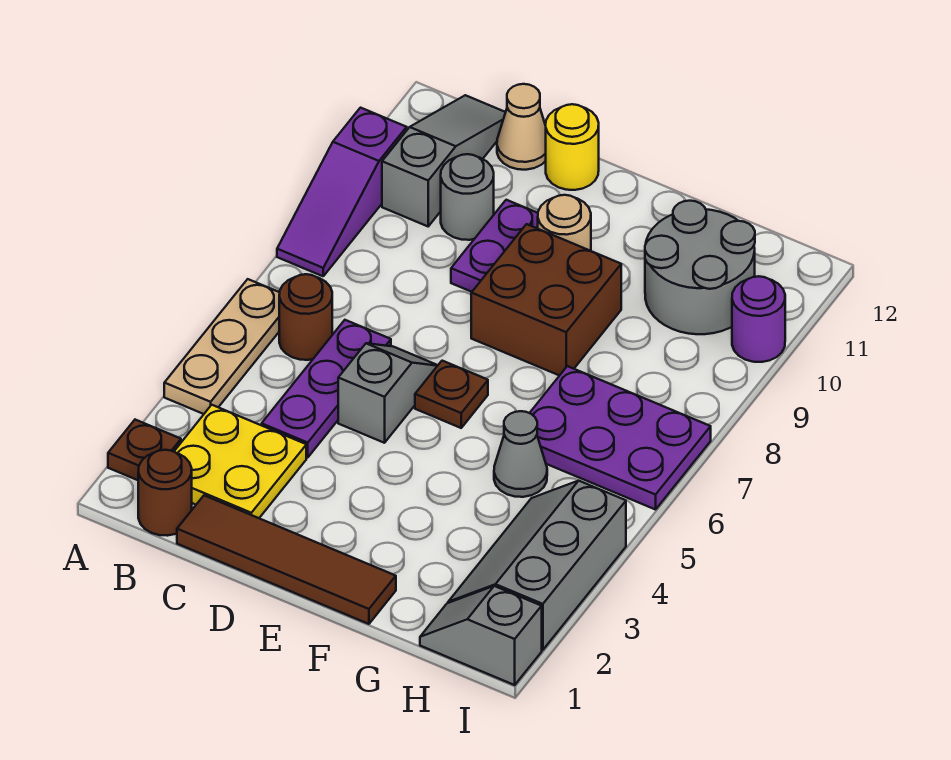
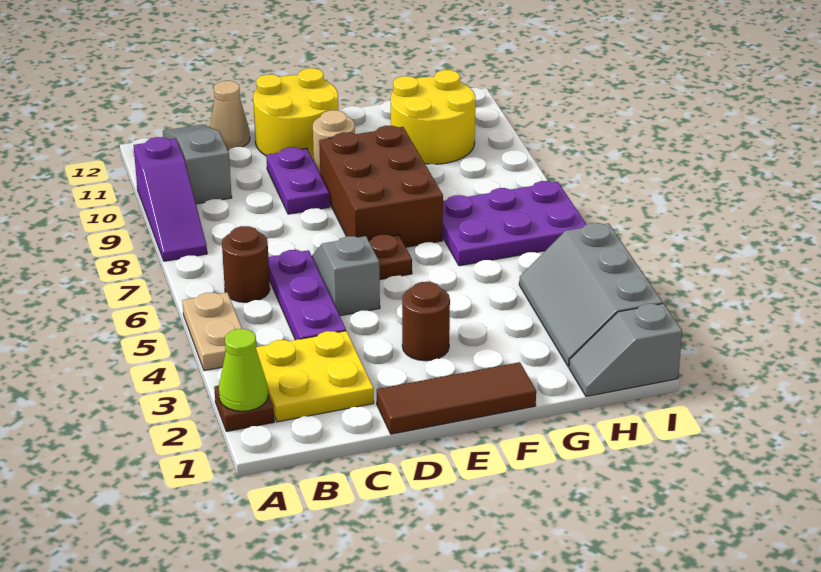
none -> lime 1x1 cone [219,329,268,411]
tan 1x3 plate [164,279,280,414] -> tan 1x2 plate [182,292,242,371]
brown 1x1 round brick [138,450,192,536] -> brown 1x1 round brick moved to [402,282,450,361]
brown 1x4 tile [177,495,396,624] -> brown 1x3 tile [377,362,536,434]
grey 1x1 round brick [441,154,494,240] -> none
yellow 1x1 round brick [546,104,599,190] -> yellow 2x2 round brick [253,68,338,160]
brown 2x2 brick [471,224,621,376] -> brown 2x3 brick [319,126,443,247]
grey 1x1 cone [494,411,547,497] -> none
grey 2x2 round brick [645,201,755,334] -> yellow 2x2 round brick [391,70,476,164]
purple 1x1 round brick [732,276,785,362] -> none

